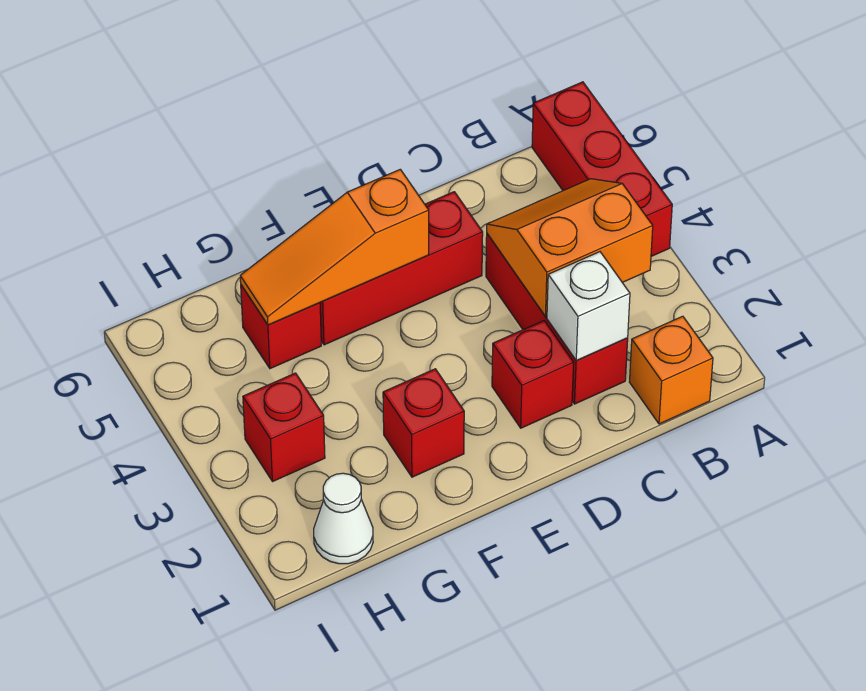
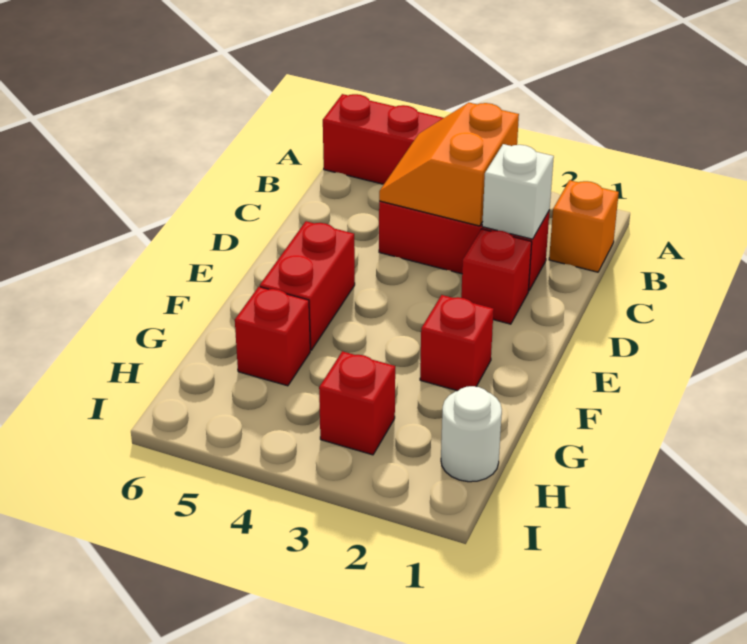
red 1x3 brick [320,192,483,345] -> red 1x2 brick [260,221,355,350]
orange 1x3 slope [240,169,429,325] -> none
white 1x1 cone [314,473,373,564] -> white 1x1 round brick [441,386,502,482]

